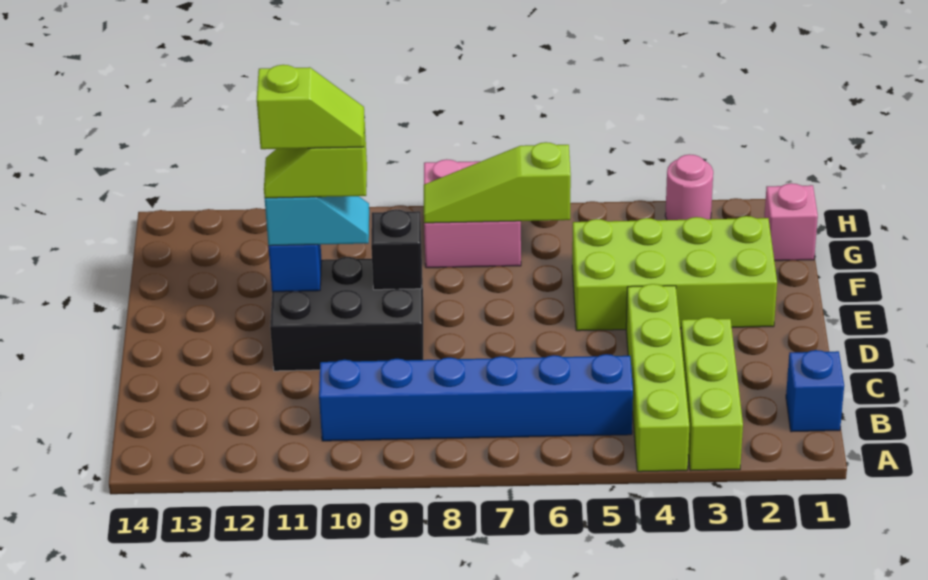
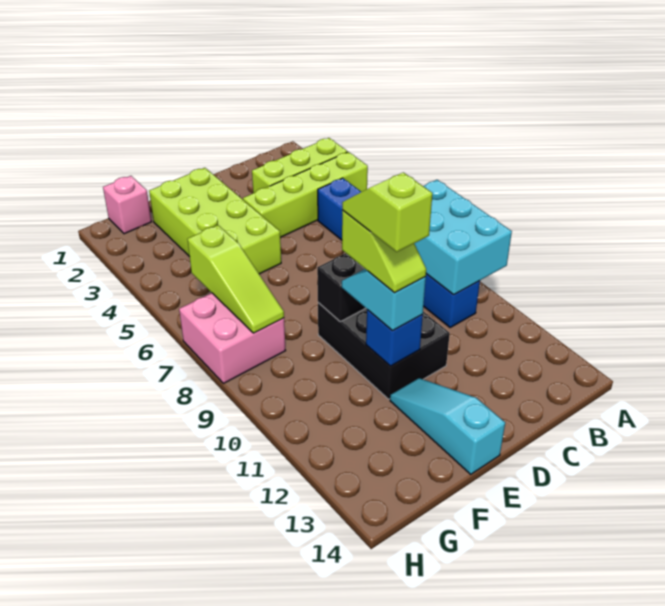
none -> cyan 2x3 brick [414,180,512,294]
blue 1x1 brick [786,350,844,432] -> none
none -> cyan 1x3 slope [390,378,505,474]
pink 1x1 round brick [665,154,713,220] -> none

